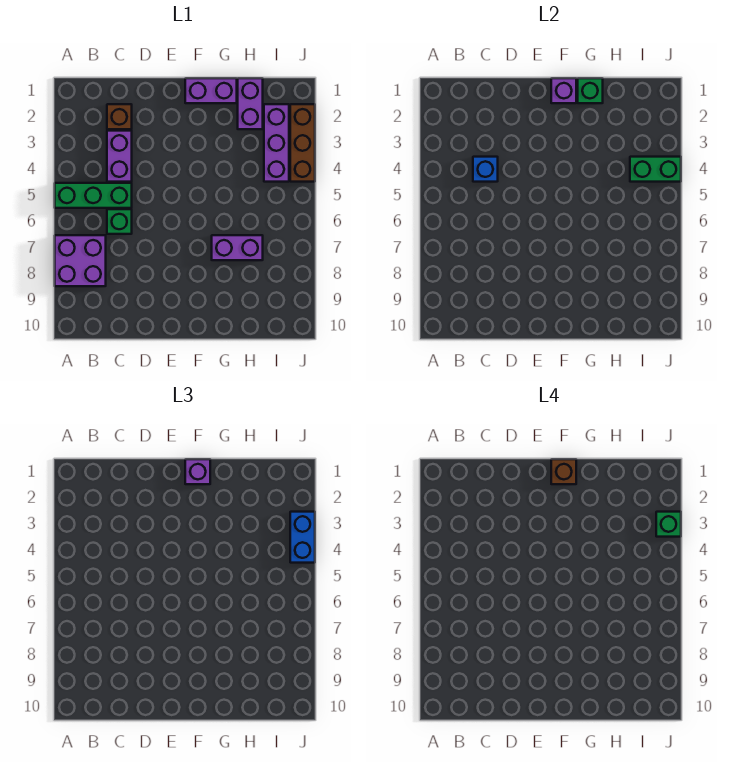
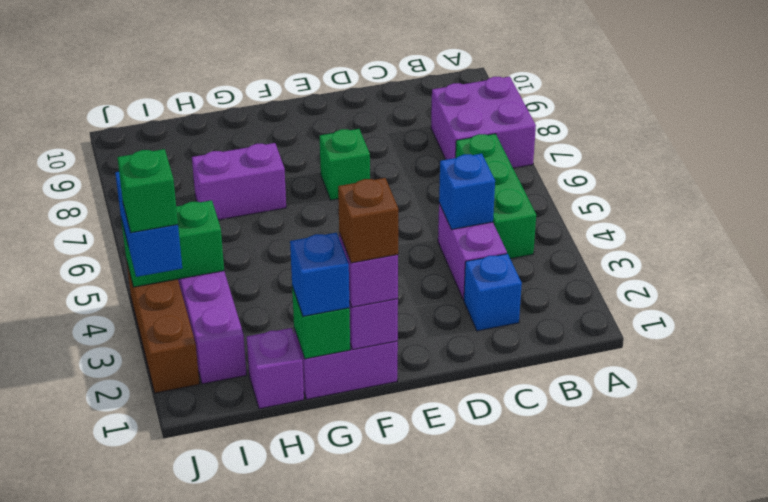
green 1x3 brick [55,183,132,208] -> green 1x3 brick turned to [456,134,536,259]
brown 1x1 brick [107,104,132,129] -> blue 1x1 brick [464,254,522,331]
green 1x1 brick [107,209,132,234] -> green 1x1 brick moved to [320,129,370,200]
none -> blue 1x1 brick [290,233,349,316]
purple 1x2 brick [238,78,263,129] -> purple 1x1 brick [247,328,304,409]

